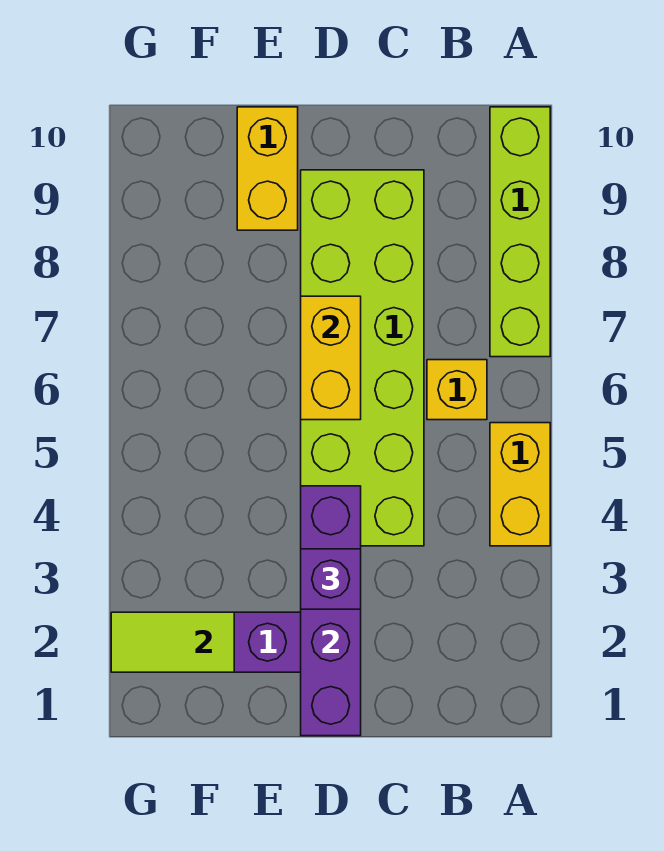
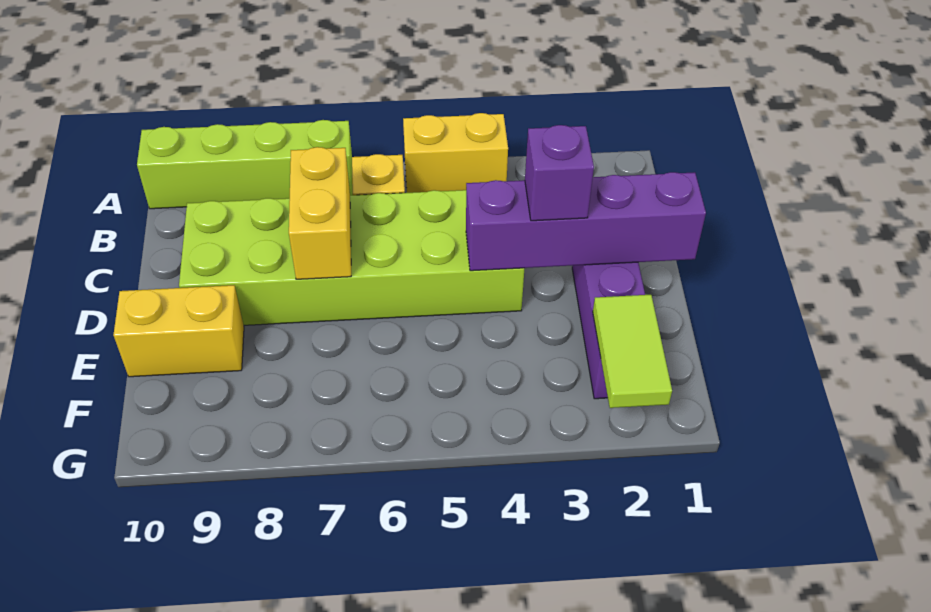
yellow 1x2 brick [301,296,361,420] -> yellow 1x2 brick turned to [289,147,351,279]

